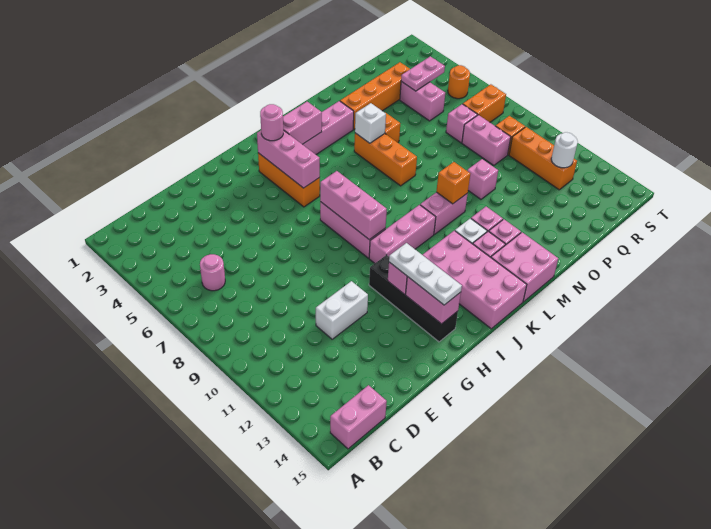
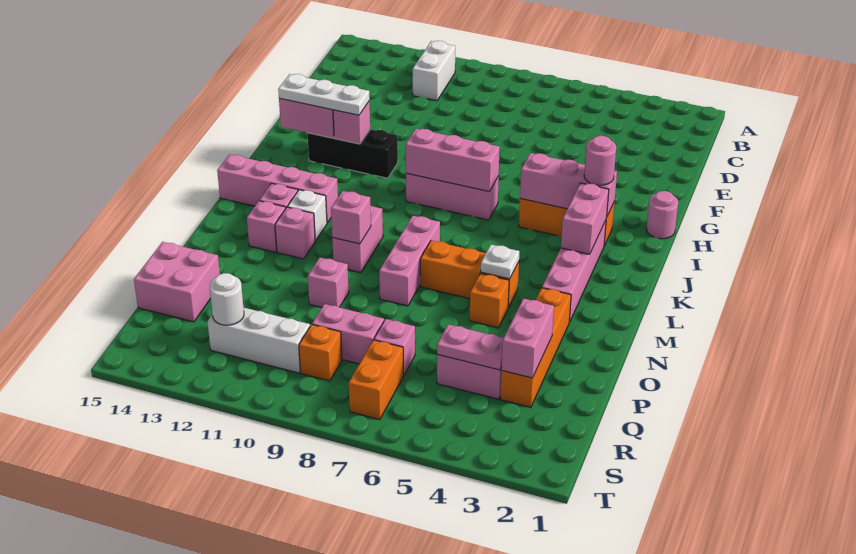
pink 1x2 brick [330,385,387,449] -> pink 1x2 brick moved to [501,298,554,378]
pink 1x1 round brick [200,254,225,291] -> pink 1x1 round brick moved to [646,191,678,239]
white 1x2 brick [316,281,368,339] -> white 1x2 brick moved to [413,41,455,101]
black 1x4 brick [369,255,458,342] -> black 1x3 brick [307,129,398,178]
pink 1x3 brick [369,205,436,263] -> pink 1x3 brick moved to [379,216,440,306]
pink 2x4 brick [423,231,527,329] -> pink 1x4 brick [217,154,338,223]
pink 2x2 brick [491,232,558,302] -> pink 2x2 brick moved to [134,242,220,322]
white 1x1 brick [355,103,386,143] -> white 1x1 plate [481,245,519,279]
orange 1x1 brick [436,162,470,204] -> pink 1x1 brick [331,191,371,244]
pink 1x2 plate [401,56,445,91] -> pink 1x2 plate turned to [437,324,503,370]
orange 1x3 brick [509,127,577,190] -> white 1x3 brick [207,307,310,373]
orange 1x1 round brick [448,65,470,99] -> none

